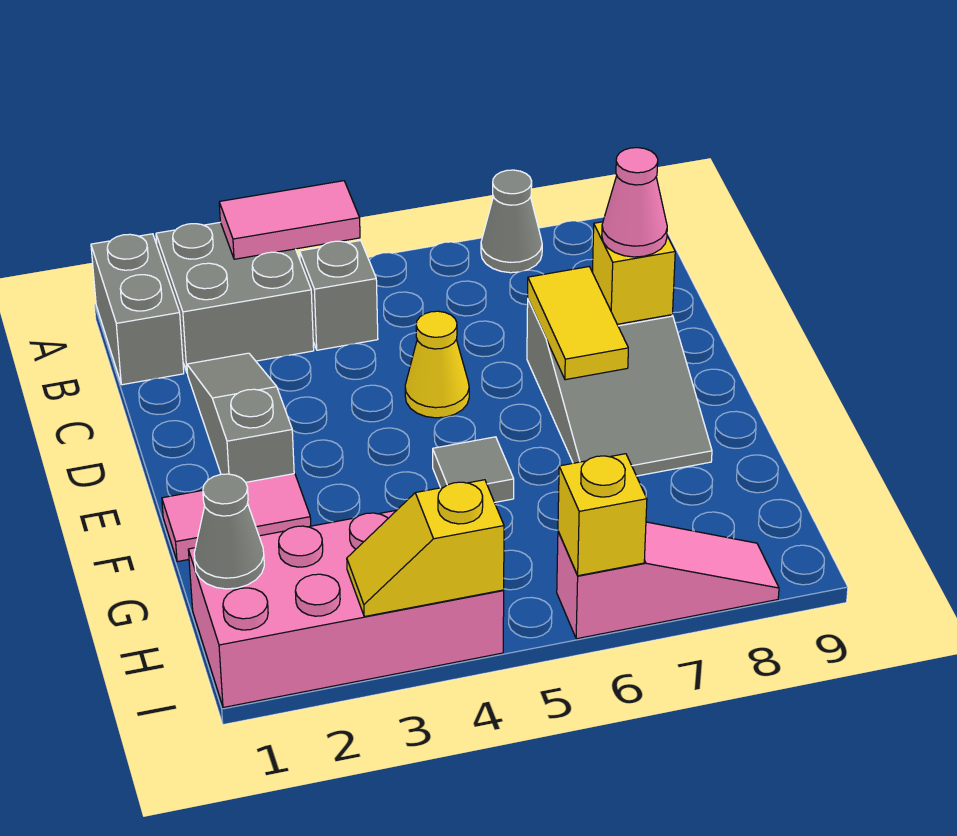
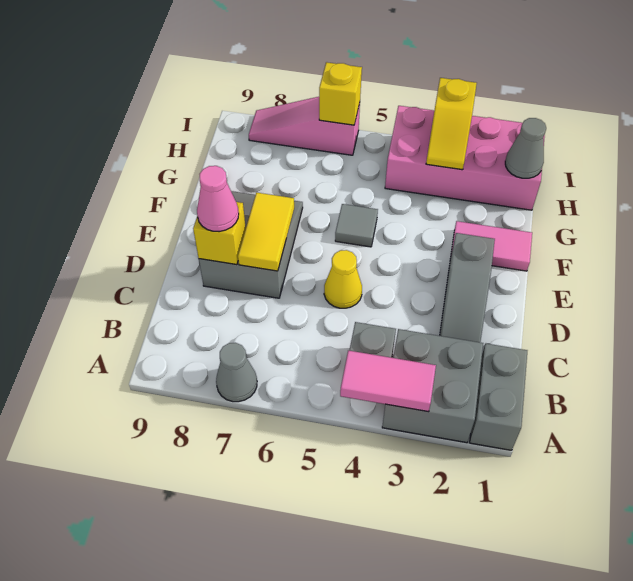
yellow 1x2 slope [347,480,504,617] -> yellow 1x2 slope turned to [426,78,477,170]

